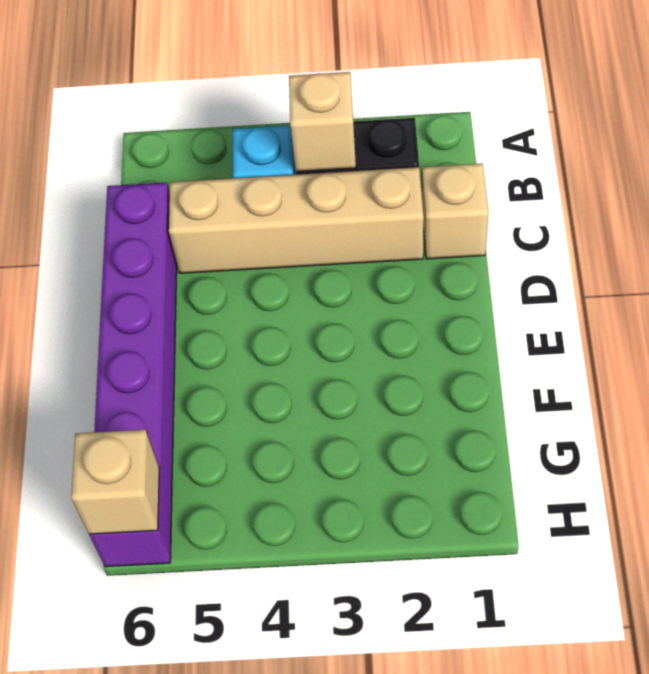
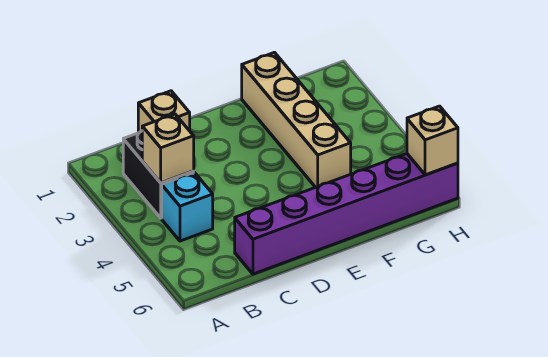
tan 1x4 brick [169,167,424,273] -> tan 1x4 brick moved to [242,52,351,187]

